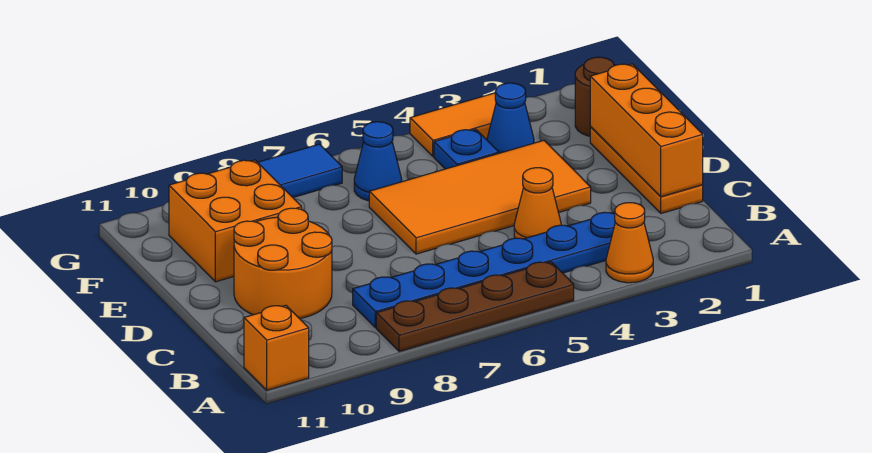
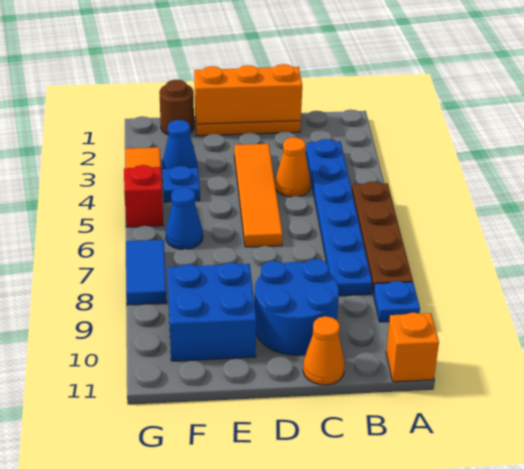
orange 1x1 cone [606,203,653,283] -> orange 1x1 cone moved to [303,316,345,385]
none -> blue 1x1 plate [373,281,420,322]
orange 2x2 round brick [234,208,332,319] -> blue 2x2 round brick [255,259,339,355]
orange 2x4 tile [369,140,591,254] -> orange 1x4 tile [234,144,283,247]
orange 2x2 brick [169,160,302,282] -> blue 2x2 brick [167,263,256,361]
none -> red 1x1 brick [124,165,163,227]

